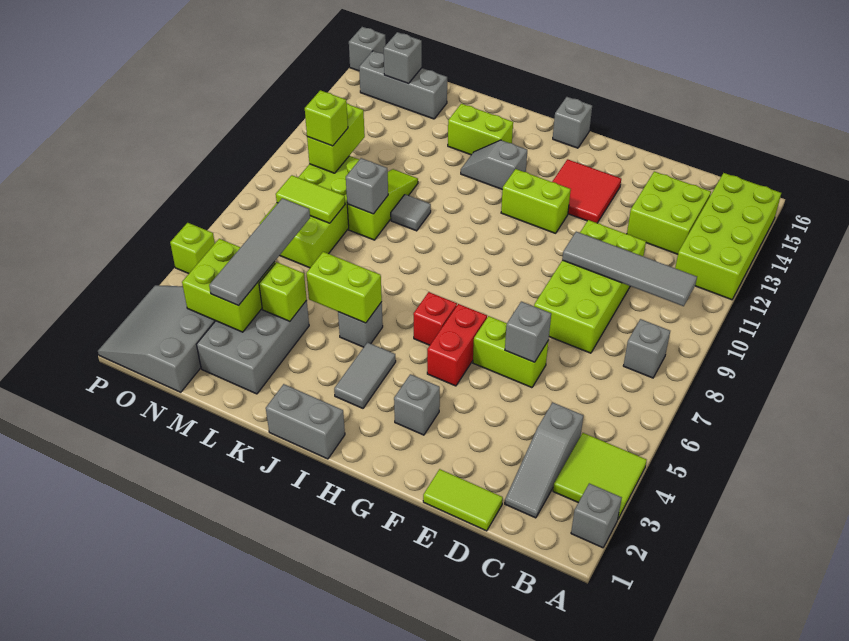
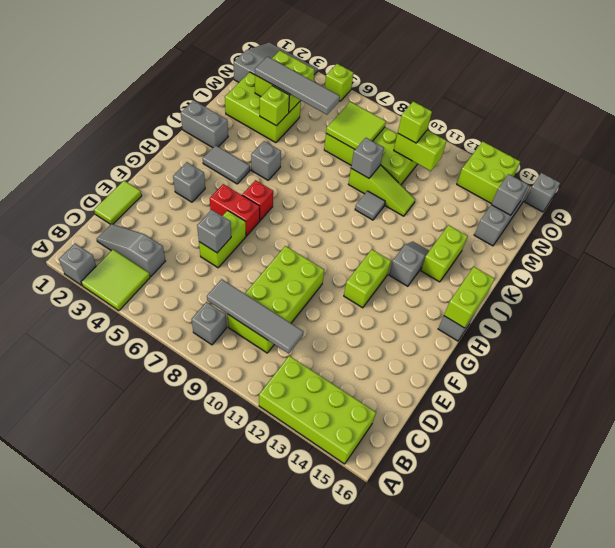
grey 1x4 tile [562,232,697,306] -> grey 1x4 tile turned to [207,279,303,354]
lime 2x2 brick [627,172,711,254] -> lime 2x2 brick moved to [457,142,520,204]
lime 2x4 brick [534,220,646,353] -> lime 2x4 brick turned to [227,246,324,353]
red 2x2 tile [552,159,621,223] -> none
grey 1x2 brick [266,384,345,459] -> grey 1x2 brick turned to [181,100,228,148]
lime 1x2 brick [306,252,382,323] -> lime 1x2 brick moved to [444,267,495,328]
grey 2x3 brick [197,301,309,394] -> lime 2x3 brick [225,72,301,143]
lime 1x2 tile [276,175,345,223] -> lime 2x2 tile [326,102,386,149]

